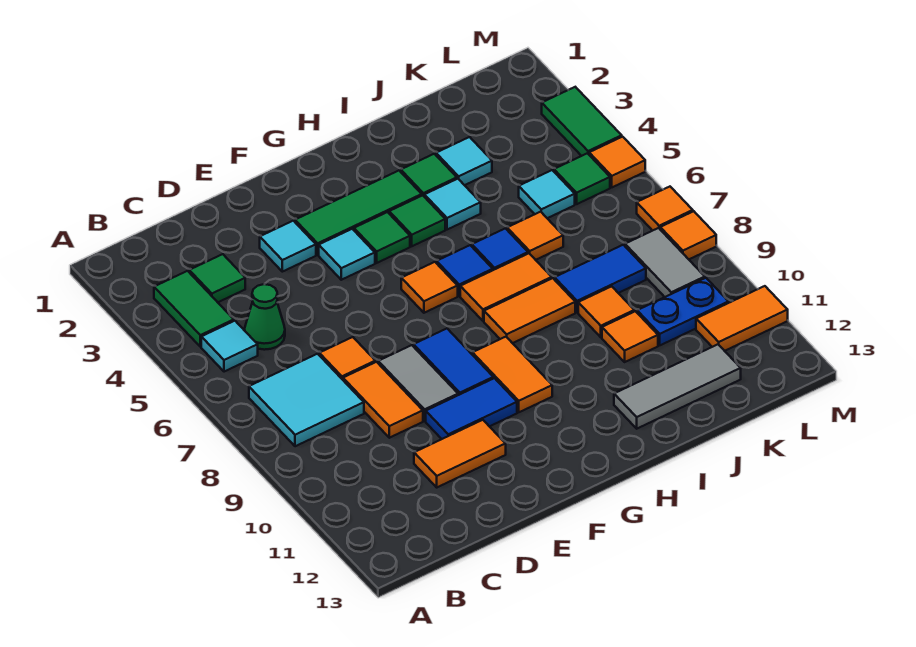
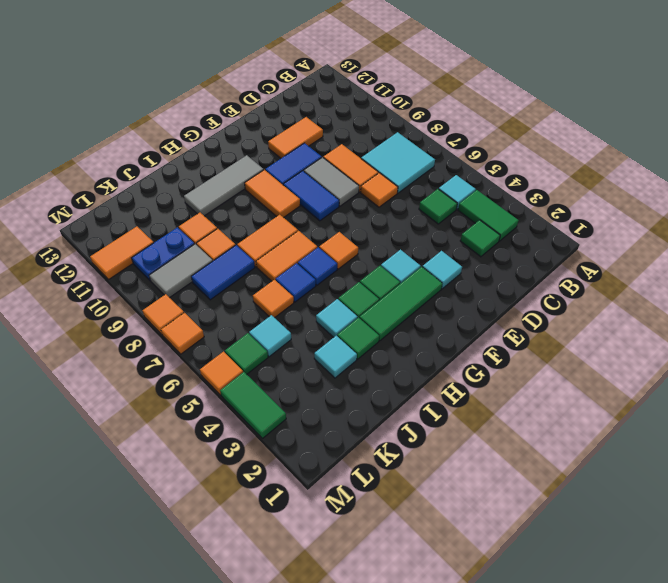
green 1x1 cone [245,284,285,350] -> green 1x1 tile [419,189,457,224]
grey 1x3 tile [614,344,741,429] -> grey 1x3 tile moved to [184,155,264,216]
grey 1x2 tile [625,228,705,297] -> grey 1x2 tile turned to [149,244,213,298]

